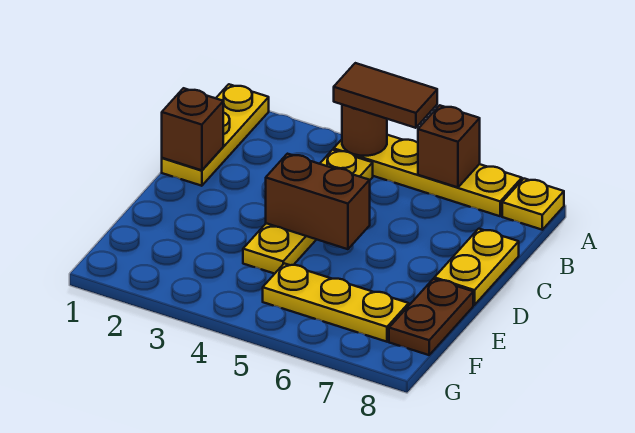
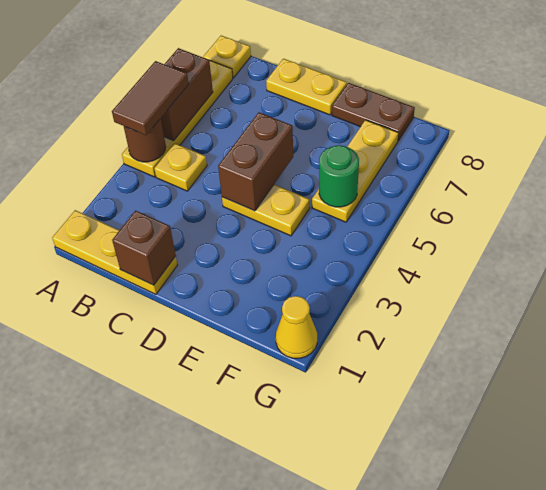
brown 1x1 brick [418,105,480,187] -> brown 1x2 brick [161,48,213,141]
none -> green 1x1 round brick [319,145,359,207]
none -> yellow 1x1 cone [276,296,317,358]

